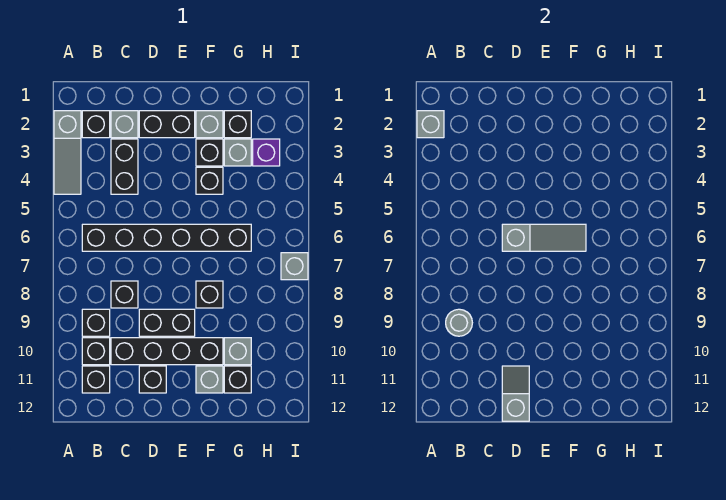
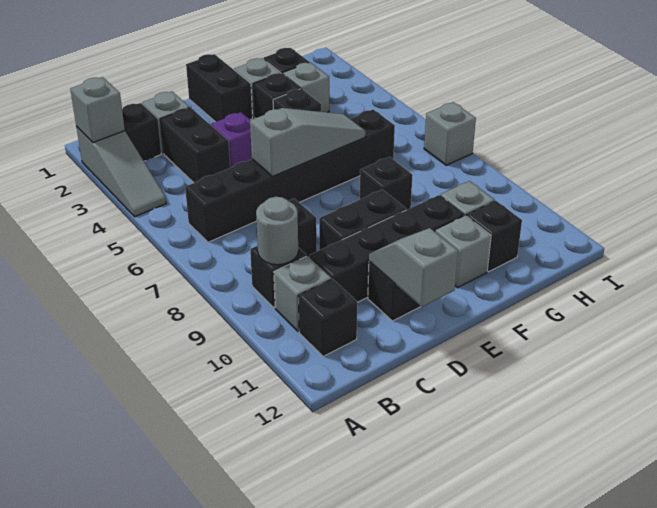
black 1x1 brick [82,338,110,365] -> grey 1x1 brick [274,256,331,332]
black 1x2 brick [139,111,195,138] -> black 1x2 brick turned to [186,54,253,122]
purple 1x1 brick [253,139,280,166] -> purple 1x1 brick moved to [211,112,252,168]

